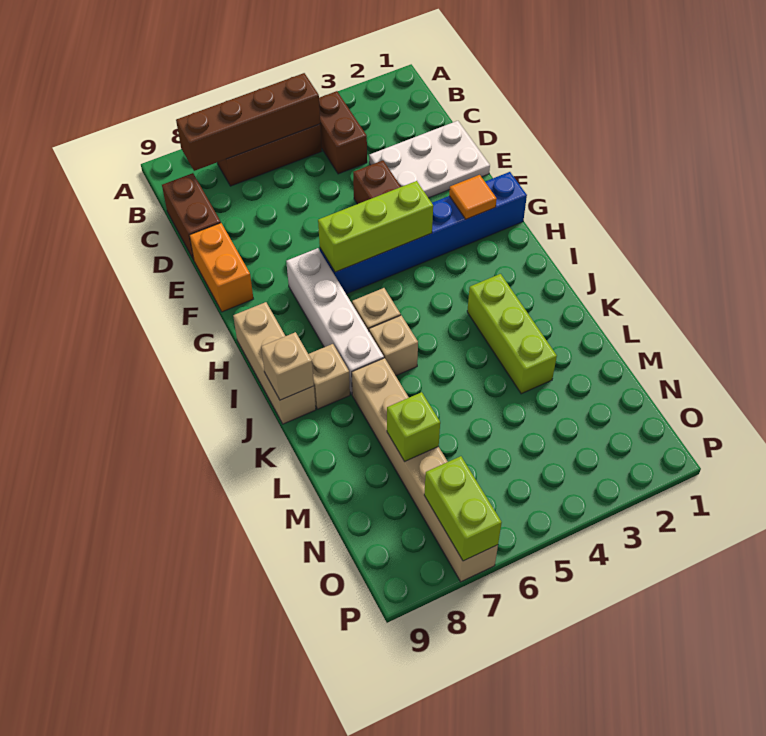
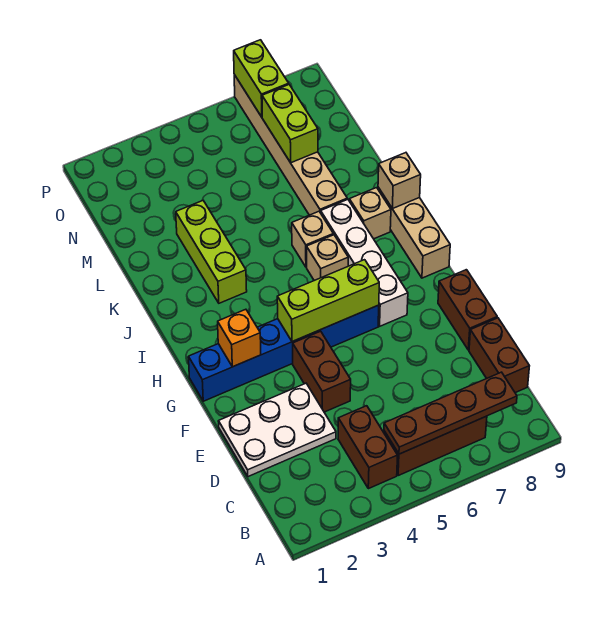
brown 1x4 brick [176,73,320,171] -> brown 1x4 plate [384,372,517,454]
orange 1x2 brick [189,223,253,312] -> brown 1x2 brick [438,270,497,350]
orange 1x1 tile [449,175,497,219] -> orange 1x1 brick [218,309,261,367]
lime 1x1 brick [387,392,440,461] -> lime 1x2 brick [262,85,318,163]

